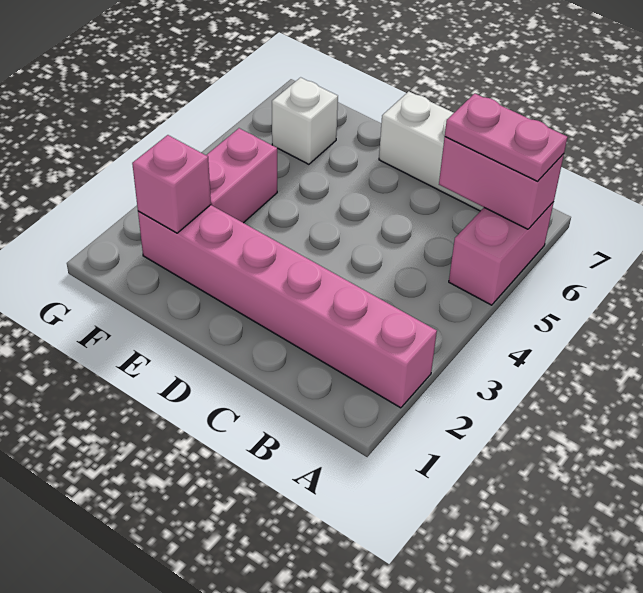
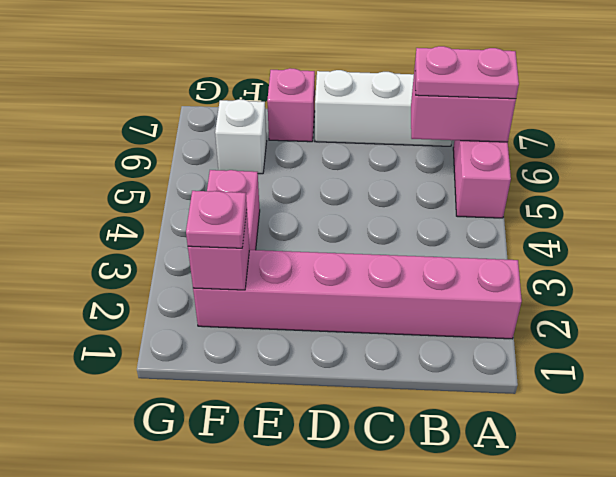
none -> pink 1x1 brick [267,68,315,142]
none -> pink 1x1 plate [186,191,247,248]

